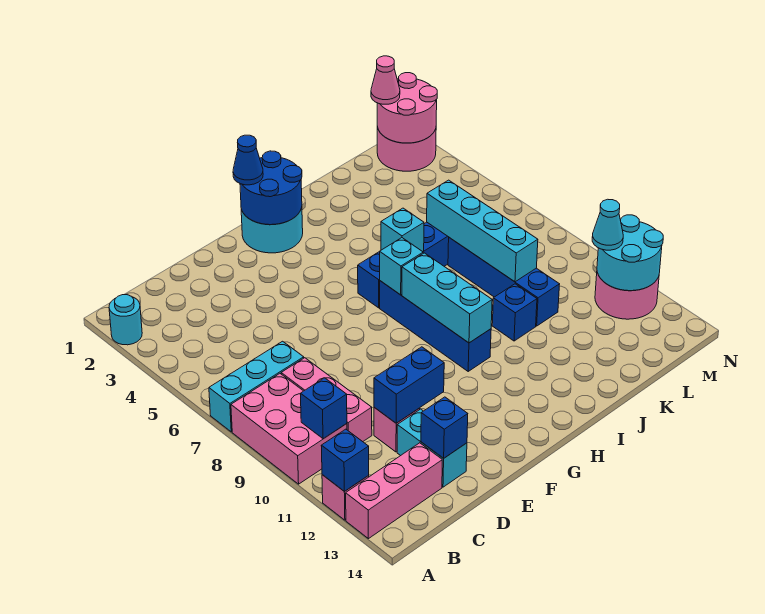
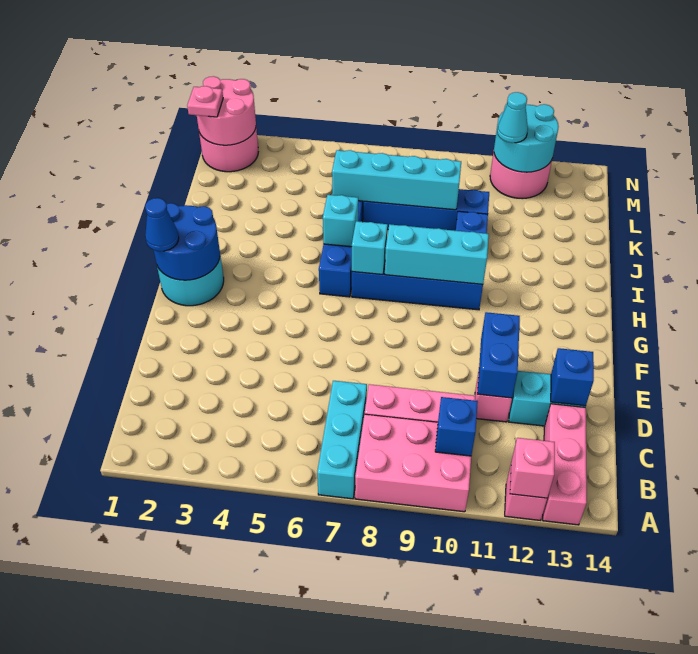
cyan 1x1 round brick [109,295,142,345] -> none
blue 1x1 brick [321,429,369,492] -> pink 1x1 brick [510,438,555,498]
pink 1x1 cone [371,56,400,104] -> pink 1x1 plate [187,86,223,117]

